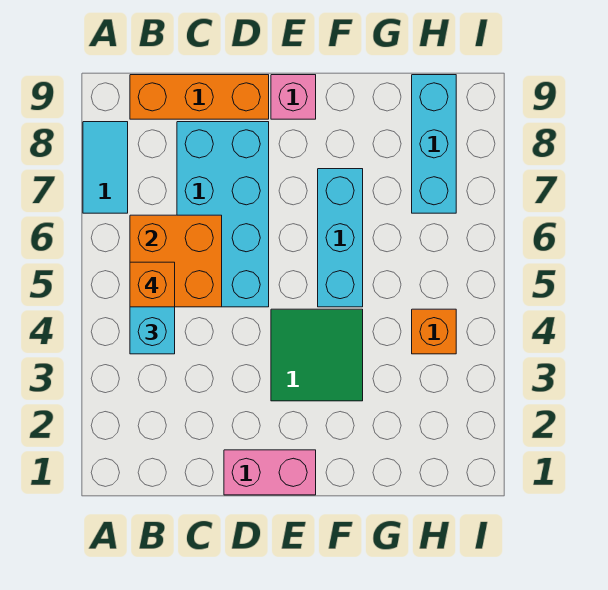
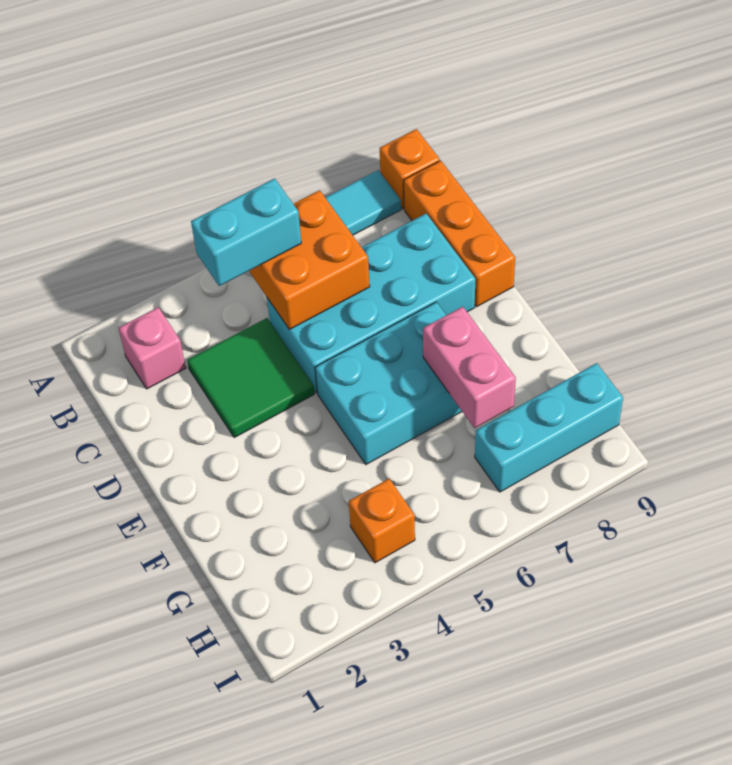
orange 1x1 brick [130,262,175,307] -> orange 1x1 brick moved to [380,129,440,209]
pink 1x2 brick [224,450,316,495] -> pink 1x2 brick moved to [423,307,516,428]
green 2x2 tile [271,309,363,401] -> green 2x2 tile moved to [187,318,315,438]
pink 1x1 brick [271,75,316,119] -> pink 1x1 brick moved to [119,307,186,389]
cyan 1x3 brick [318,169,363,307] -> cyan 2x3 brick [315,302,462,464]

